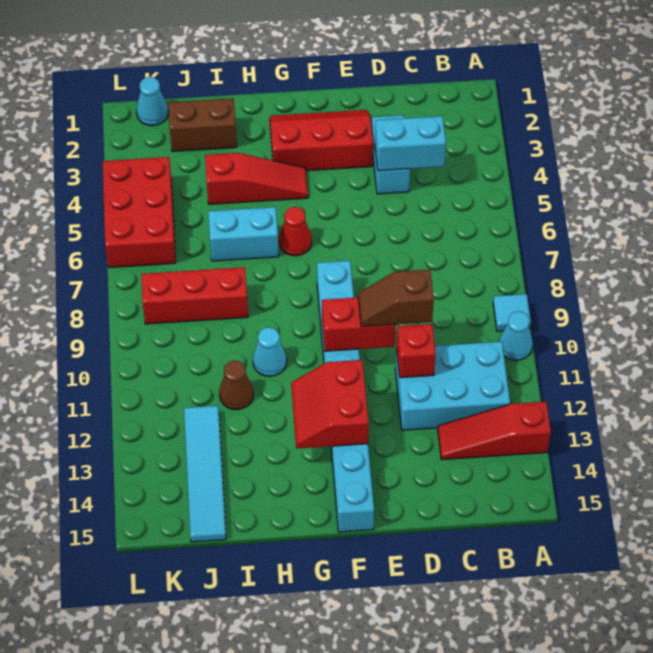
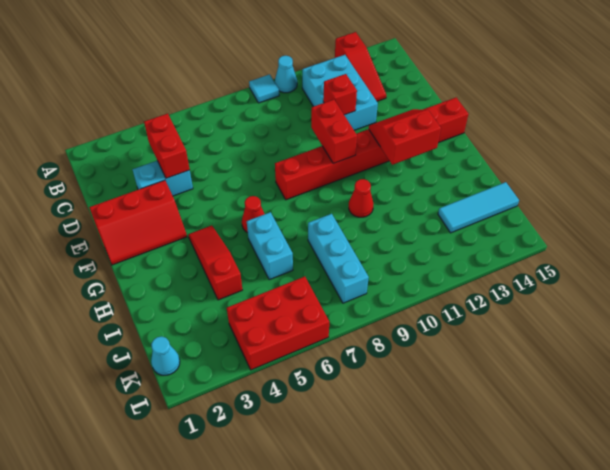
cyan 1x2 brick [375,116,446,171] -> red 1x2 brick [144,114,190,178]
brown 1x2 slope [358,269,434,327] -> none
red 2x3 slope [270,110,373,171] -> red 2x3 slope turned to [89,180,187,265]
cyan 1x8 brick [317,261,374,532] -> red 1x8 brick [275,97,468,200]
red 2x2 slope [291,360,369,449] -> red 2x2 slope turned to [369,109,441,165]
cyan 1x1 cone [253,327,287,376] -> red 1x1 cone [349,179,373,217]
brown 1x2 brick [168,98,237,152] -> none
red 1x3 brick [141,267,248,324] -> cyan 1x3 brick [308,214,369,303]
brown 1x1 cone [219,360,253,410] -> none
cyan 1x4 tile [184,406,226,542] -> cyan 1x3 tile [438,182,519,233]

